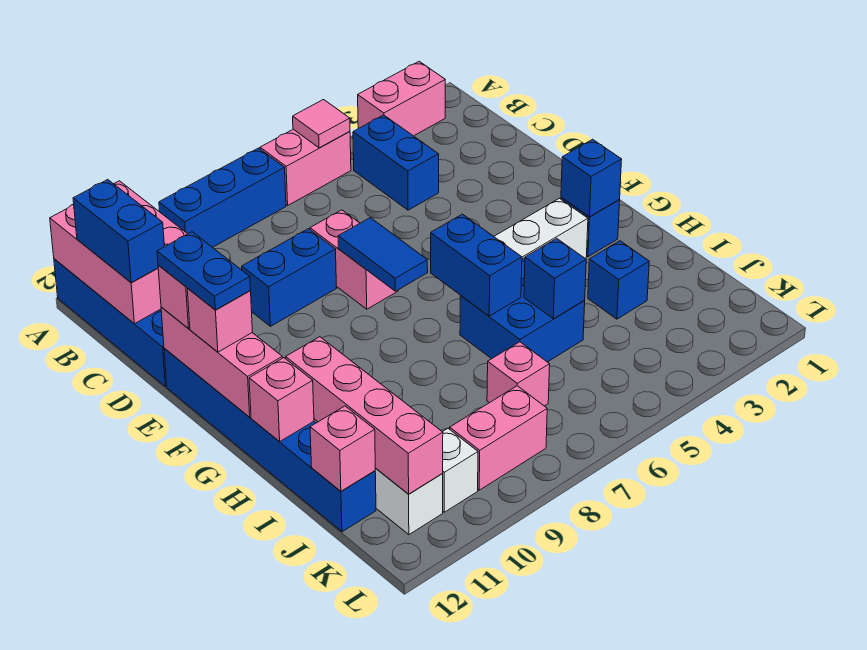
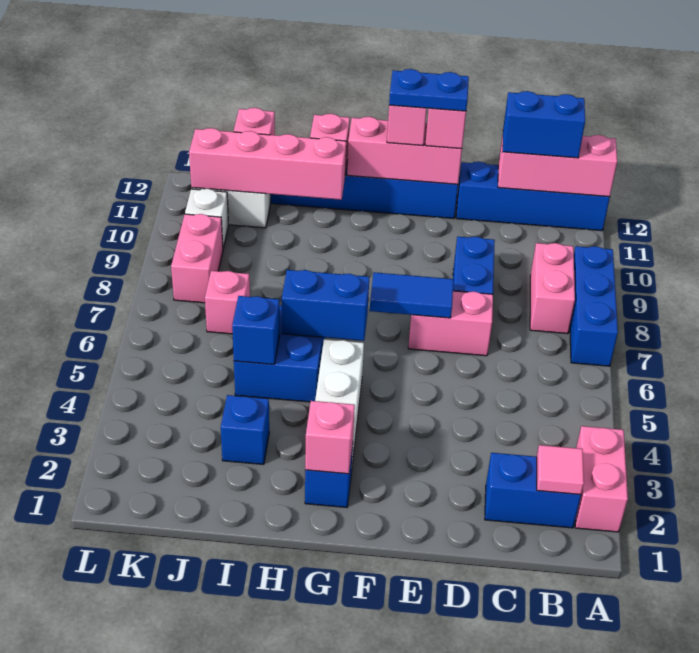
pink 1x2 brick [260,129,351,205] -> pink 1x2 brick moved to [530,243,575,334]
pink 1x1 tile [293,100,350,148] -> pink 1x1 tile moved to [537,445,584,494]
pink 2x3 brick [50,181,187,324] -> pink 1x3 brick [498,134,617,197]
blue 1x2 brick [353,115,439,210] -> blue 1x2 brick moved to [485,453,581,528]
blue 1x1 brick [561,139,622,217] -> pink 1x1 brick [305,401,355,474]

